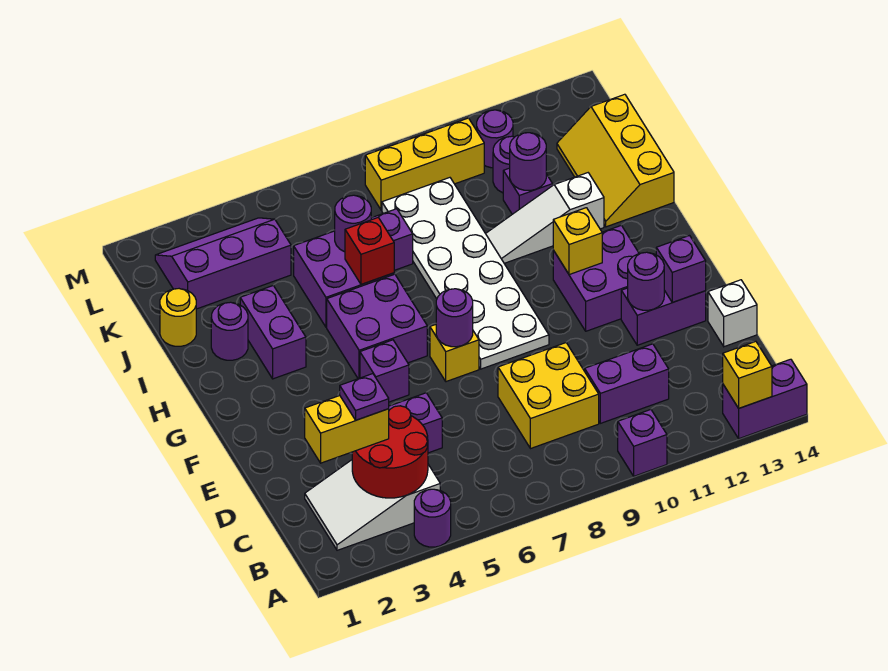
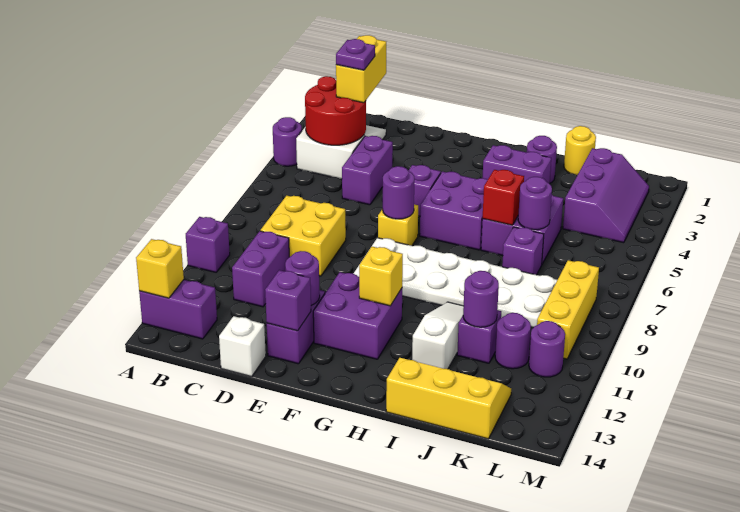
purple 1x2 brick [723,359,807,439] -> purple 1x2 brick turned to [139,280,217,339]

